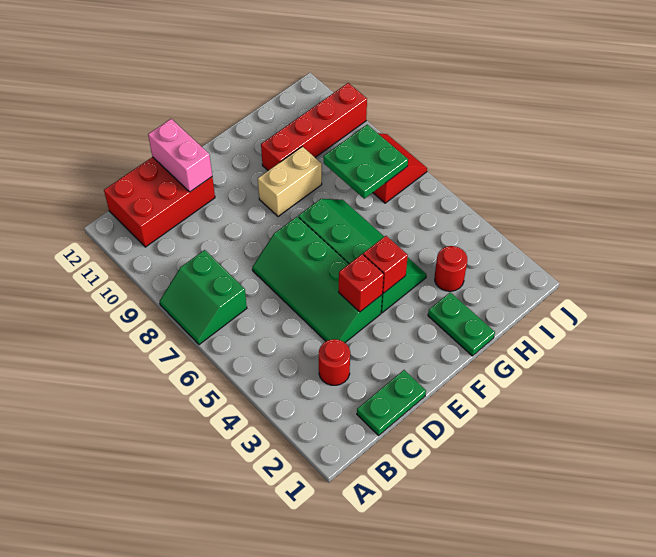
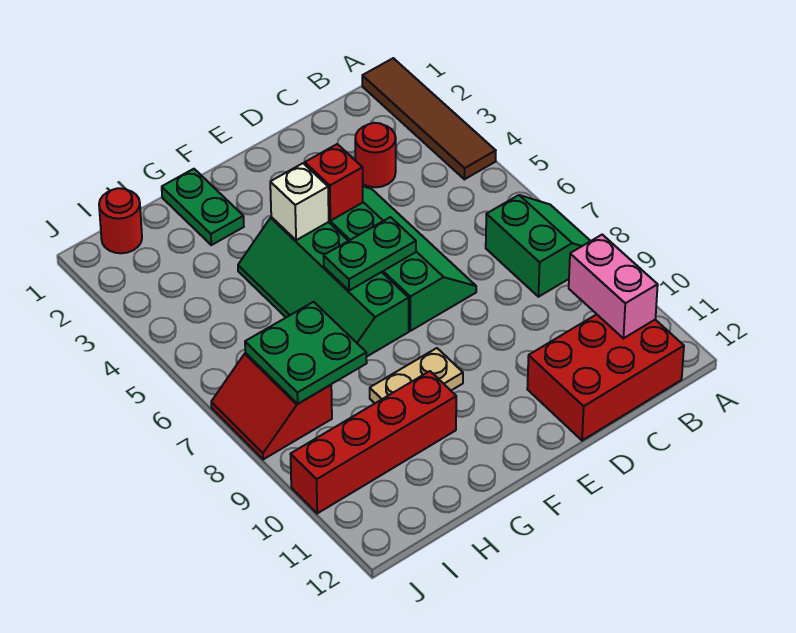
none -> brown 1x4 tile [362,58,496,179]
green 1x2 plate [357,370,426,435] -> green 1x2 plate moved to [324,217,416,291]
pink 1x2 brick [148,119,212,192] -> pink 1x2 brick moved to [569,235,658,338]
red 1x1 brick [363,236,408,293] -> white 1x1 brick [270,163,329,240]
tan 1x2 brick [258,147,322,216] -> tan 1x2 plate [370,348,463,403]
red 1x1 round brick [435,246,467,291] -> red 1x1 round brick moved to [99,188,142,253]

